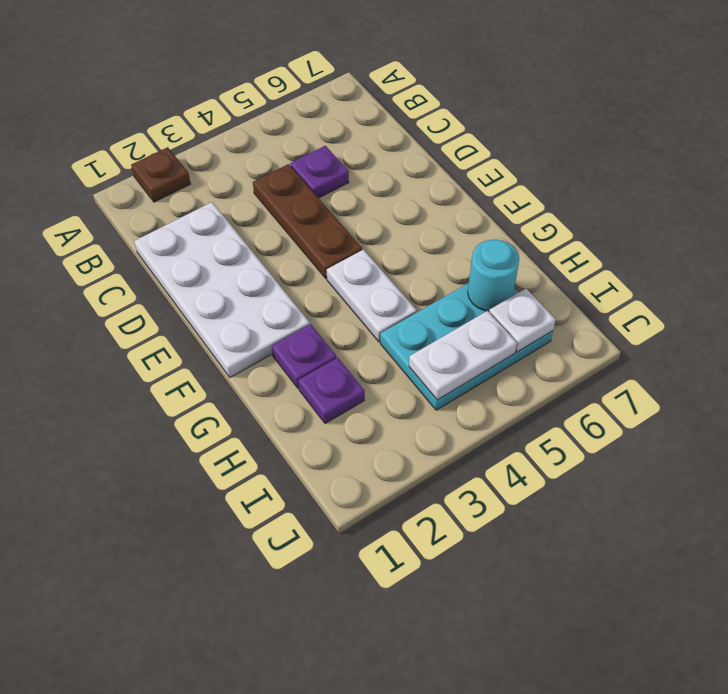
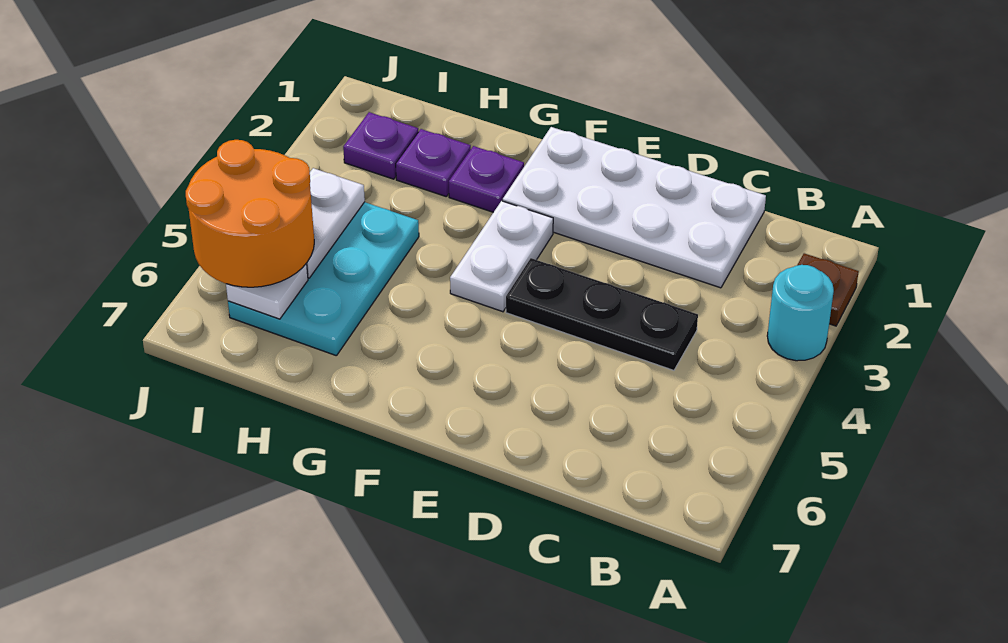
brown 1x3 plate [253,164,362,279] -> black 1x3 plate [506,258,698,370]
purple 1x1 plate [290,146,349,198] -> purple 1x1 plate moved to [343,112,418,179]
white 1x2 plate [327,250,417,342] -> white 1x2 plate turned to [450,201,553,312]
cyan 1x1 round brick [468,240,519,311] -> cyan 1x1 round brick moved to [767,265,834,361]
none -> orange 2x2 round brick [186,140,314,287]

